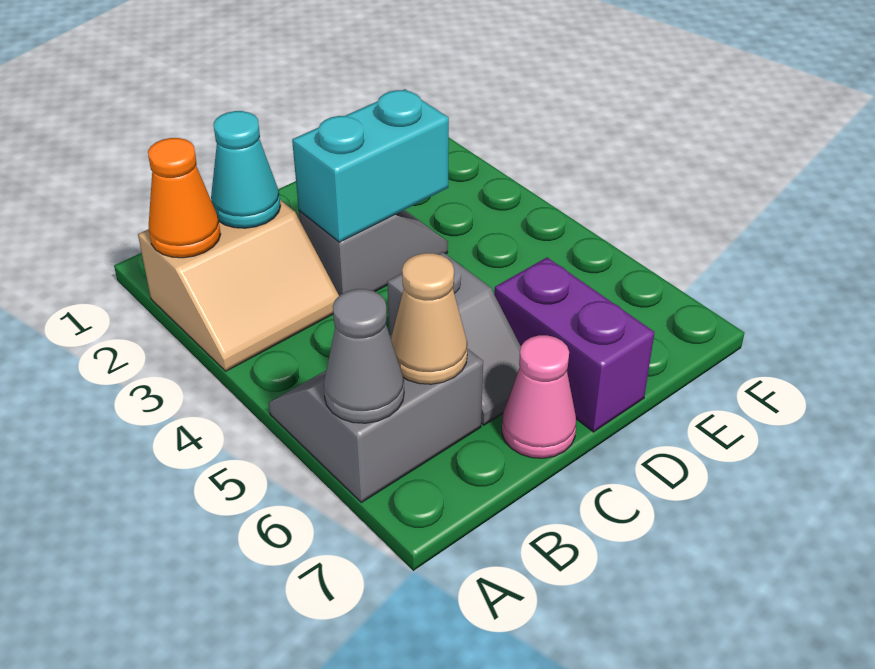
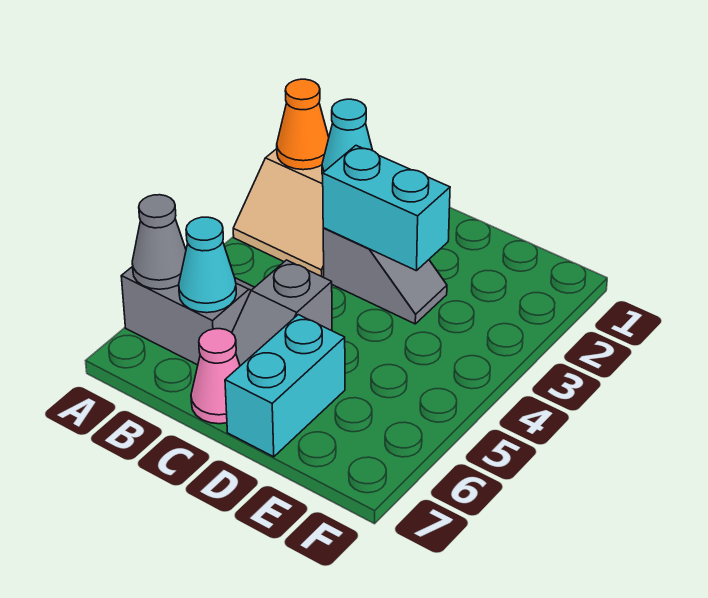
tan 1x1 cone [391,253,467,384] -> cyan 1x1 cone [179,217,236,313]
purple 1x2 brick [494,258,655,432] -> cyan 1x2 brick [225,315,345,457]

